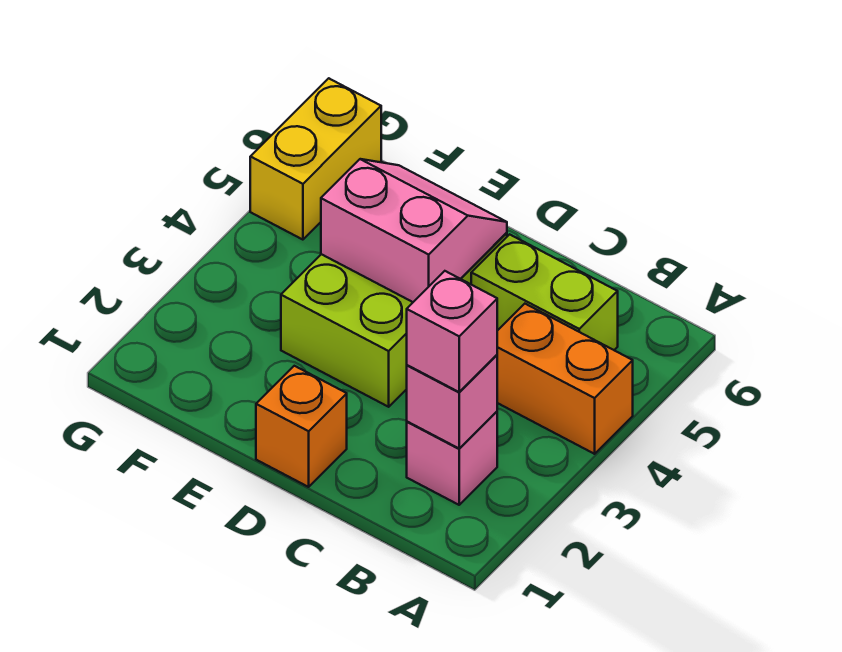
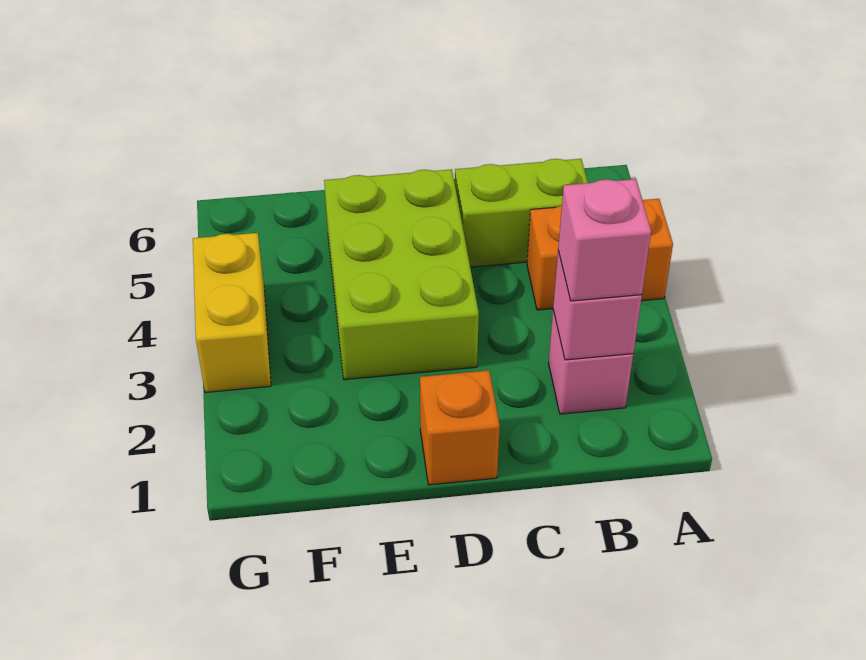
pink 2x2 slope [321,159,507,302] -> none
yellow 1x2 brick [250,78,381,240] -> yellow 1x2 brick moved to [193,233,271,392]

